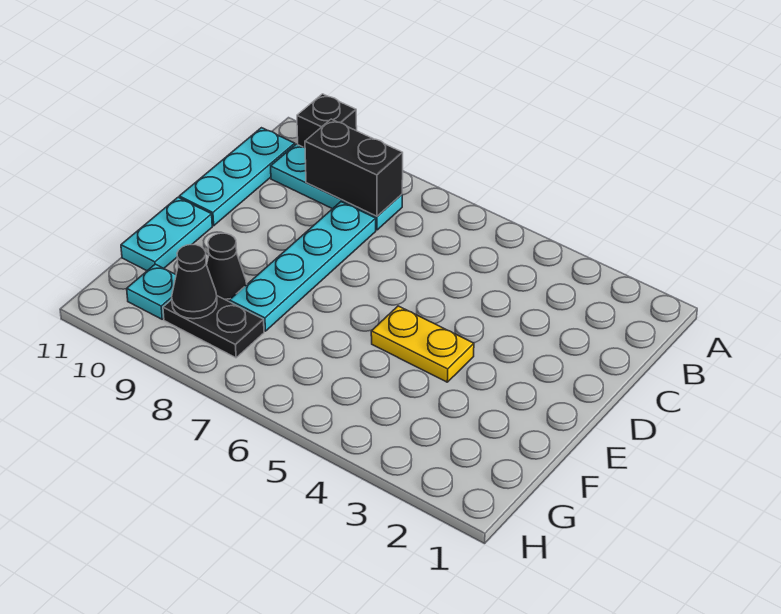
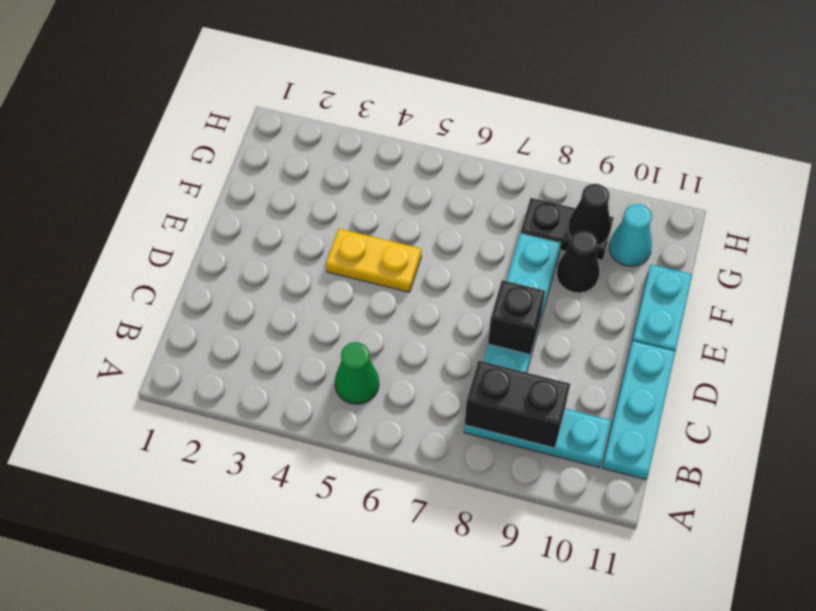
black 1x1 brick [297,94,357,148] -> black 1x1 brick moved to [488,280,545,355]
none -> green 1x1 cone [335,342,379,404]
cyan 1x1 plate [127,264,176,319] -> cyan 1x1 cone [609,204,652,267]

